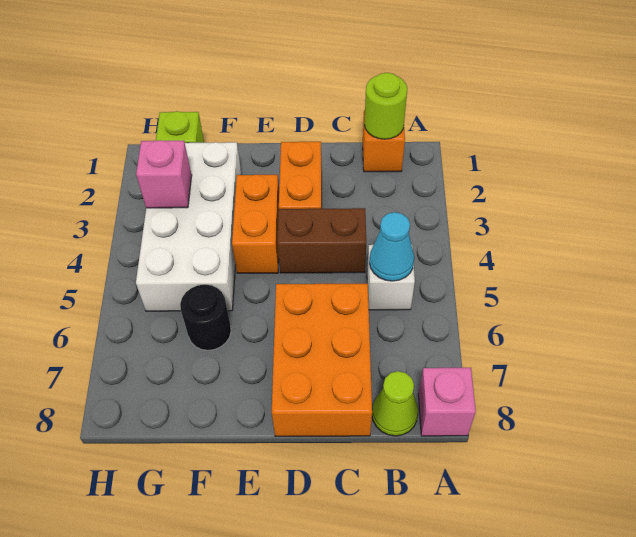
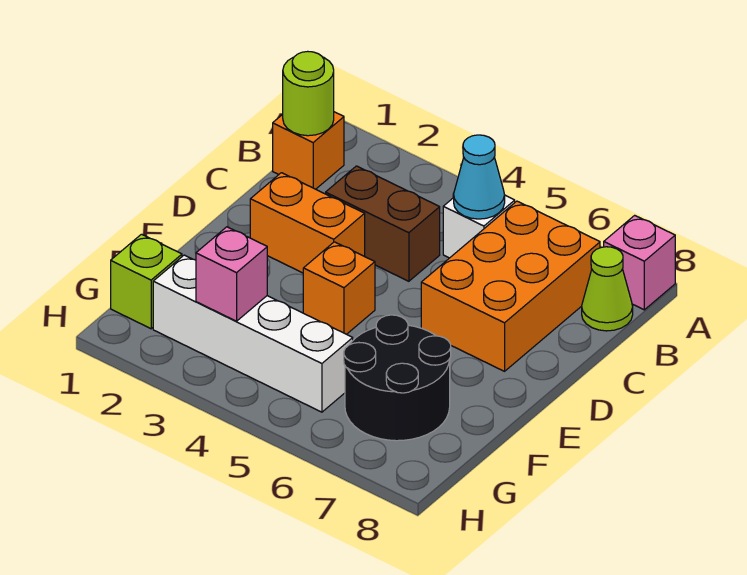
brown 1x2 brick [277,208,366,273] -> brown 1x2 brick turned to [326,166,440,281]
orange 2x3 brick [272,284,372,436] -> orange 2x3 brick turned to [421,201,600,371]
orange 1x2 brick [232,175,279,273] -> orange 1x1 brick [303,242,375,334]
white 2x4 brick [136,142,241,311] -> white 1x4 brick [153,255,353,412]
black 1x1 round brick [180,285,231,350] -> black 2x2 round brick [344,315,451,441]

